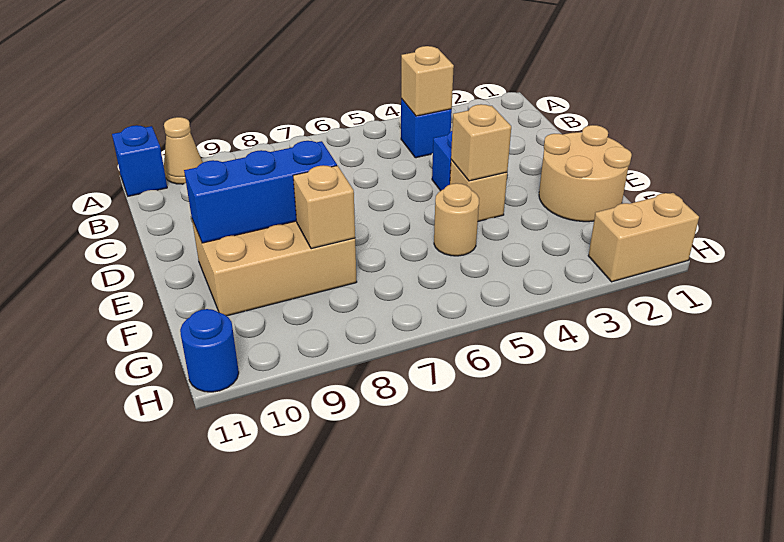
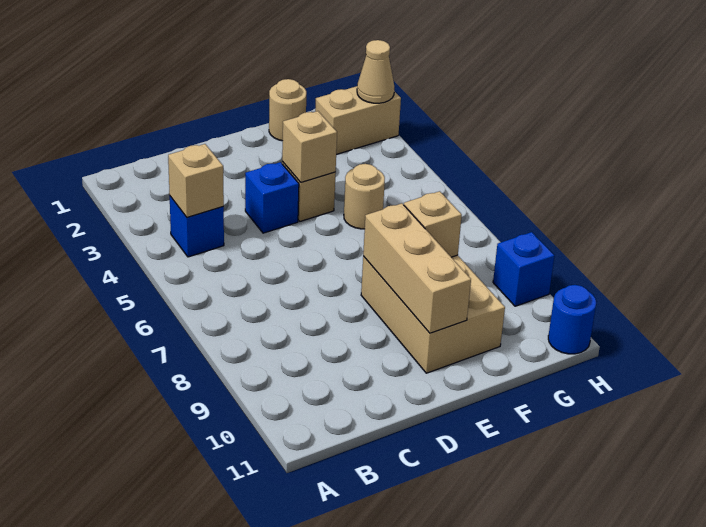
tan 1x1 cone [164,117,203,184] -> tan 1x1 cone moved to [357,40,394,103]
blue 1x1 brick [112,125,167,196] -> blue 1x1 brick moved to [493,232,554,306]
tan 2x2 round brick [539,125,632,222] -> tan 1x1 round brick [269,79,306,141]
blue 1x3 brick [184,141,337,243] -> tan 1x3 brick [363,203,471,333]
tan 1x2 brick [588,193,699,282] -> tan 1x2 brick turned to [315,86,401,154]

